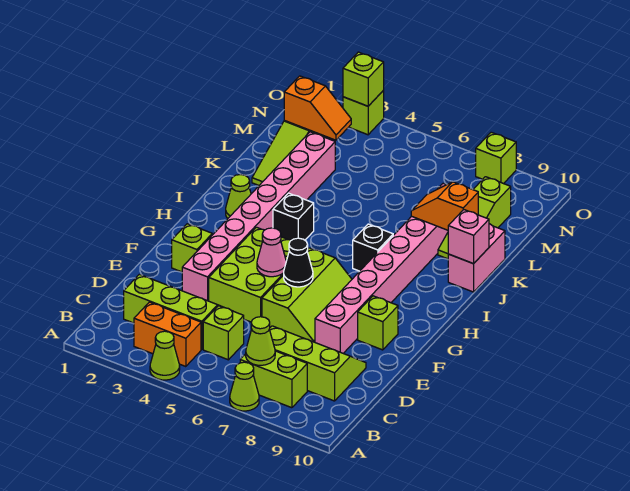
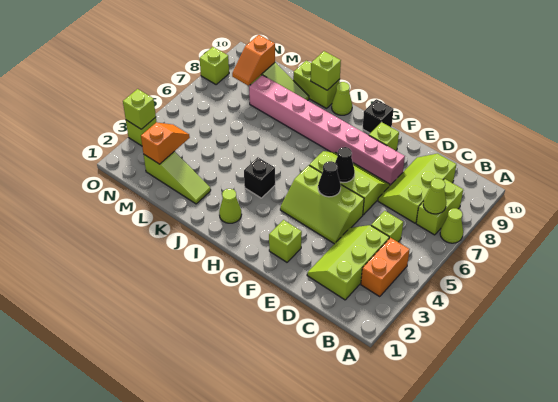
lime 1x1 cone [150,331,180,380] -> lime 1x1 cone moved to [332,82,352,115]
pink 1x8 brick [182,132,335,301] -> none
lime 2x3 brick [209,227,291,322] -> lime 2x3 slope [280,165,364,244]
pink 1x1 cone [257,228,286,277] -> black 1x1 cone [318,161,341,197]
black 1x1 brick [353,224,393,271] -> black 1x1 brick moved to [363,99,394,133]
pink 1x2 brick [448,224,505,292] -> lime 1x2 brick [293,61,340,108]
pink 1x1 brick [448,210,489,264] -> lime 1x1 brick [311,51,341,90]
orange 1x2 slope [411,182,478,230] -> orange 1x2 slope moved to [232,35,275,85]

